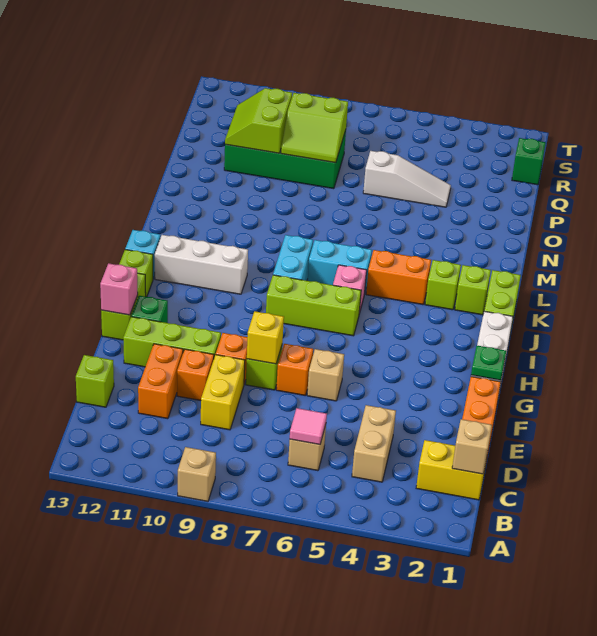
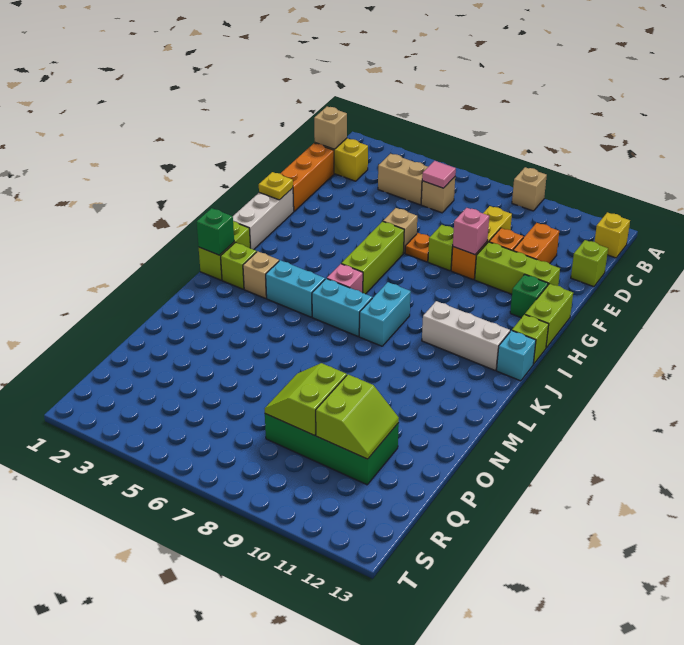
tan 1x2 brick [352,405,396,482] -> tan 1x2 brick turned to [378,154,428,205]
orange 1x1 brick [276,344,313,396] -> orange 1x1 plate [405,233,429,262]
yellow 1x1 brick [247,311,284,364] -> yellow 1x1 brick moved to [594,212,630,258]
green 1x1 plate [471,346,506,380] -> yellow 1x1 plate [259,172,293,200]
pink 1x1 brick [100,263,138,315] -> pink 1x1 brick moved to [453,208,489,255]
lime 1x3 brick [266,275,361,336] -> lime 1x3 brick turned to [341,221,404,294]
lime 1x1 brick [425,260,461,310] -> tan 1x1 brick [243,251,279,298]
orange 1x2 brick [366,250,431,305] -> cyan 1x2 brick [266,260,325,317]
white 1x3 slope [363,151,451,207] -> none
lime 2x2 slope [281,93,348,163] -> lime 2x2 slope turned to [264,363,347,435]
green 1x1 brick [512,138,545,185] -> green 1x1 brick moved to [197,208,234,255]

